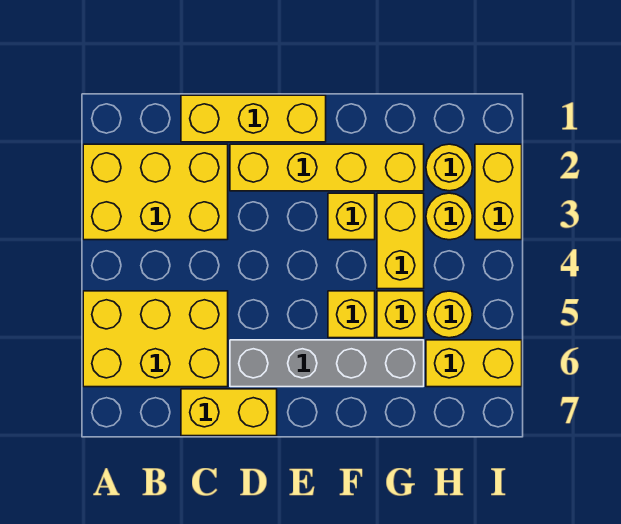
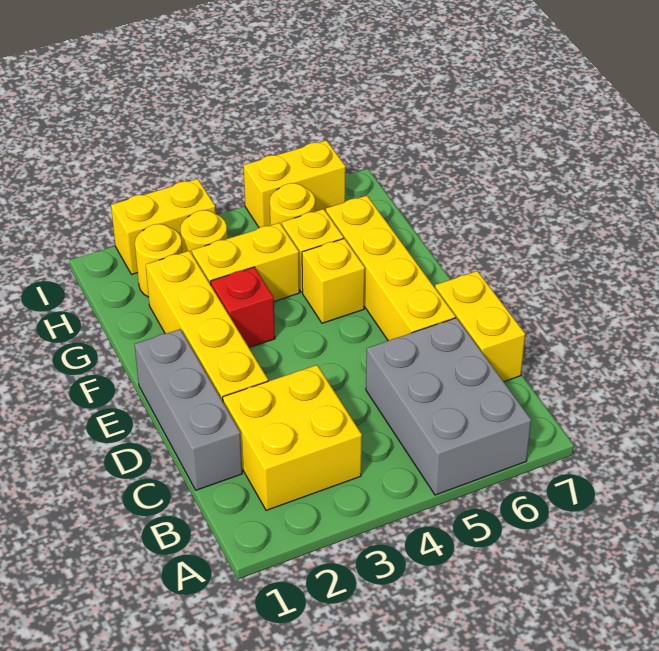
yellow 2x3 brick [83,144,228,240] -> yellow 2x2 brick [223,365,362,510]
yellow 2x3 brick [83,291,228,387] -> grey 2x3 brick [366,318,531,495]
yellow 1x3 brick [181,95,326,142] -> grey 1x3 brick [135,329,242,490]
grey 1x4 brick [230,340,424,387] -> yellow 1x4 brick [326,196,455,341]
yellow 1x1 brick [328,193,375,240] -> red 1x1 brick [211,267,275,347]
yellow 1x2 brick [426,340,522,387] -> yellow 1x2 brick turned to [244,140,346,228]

